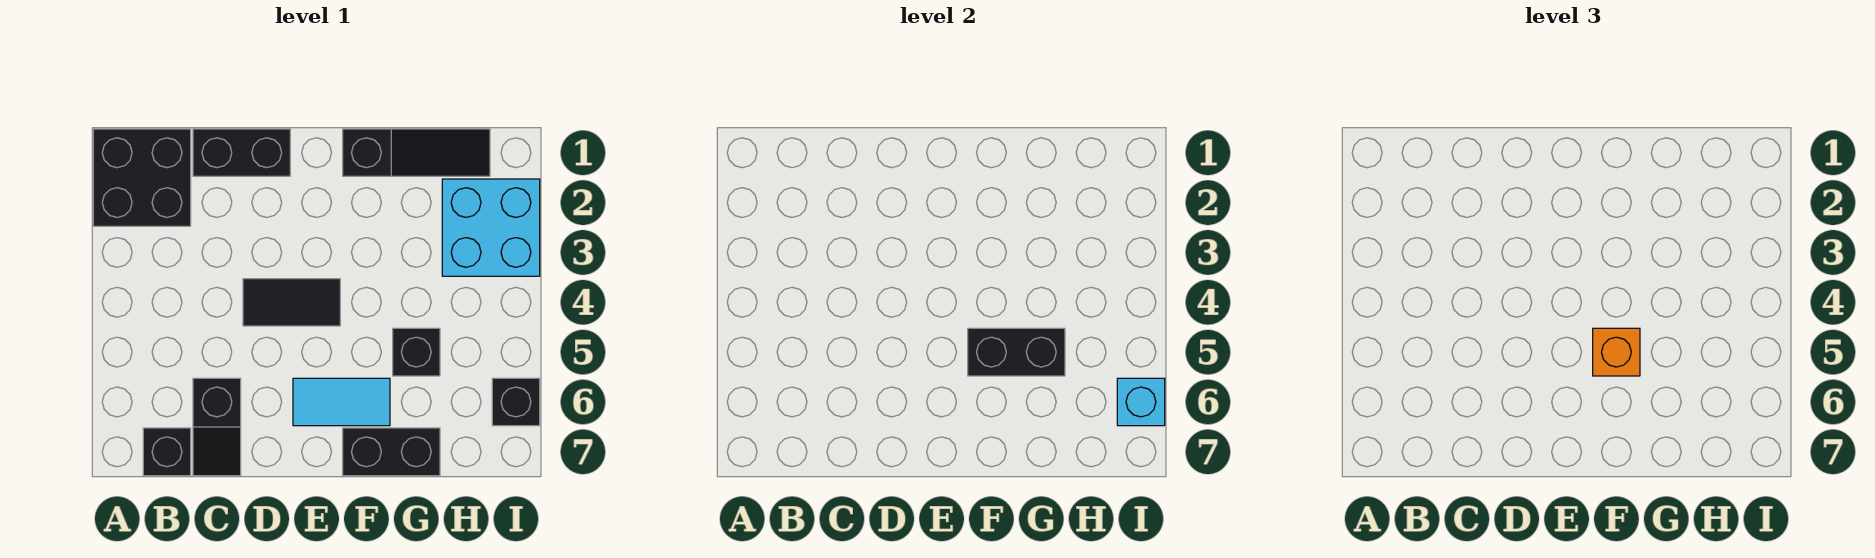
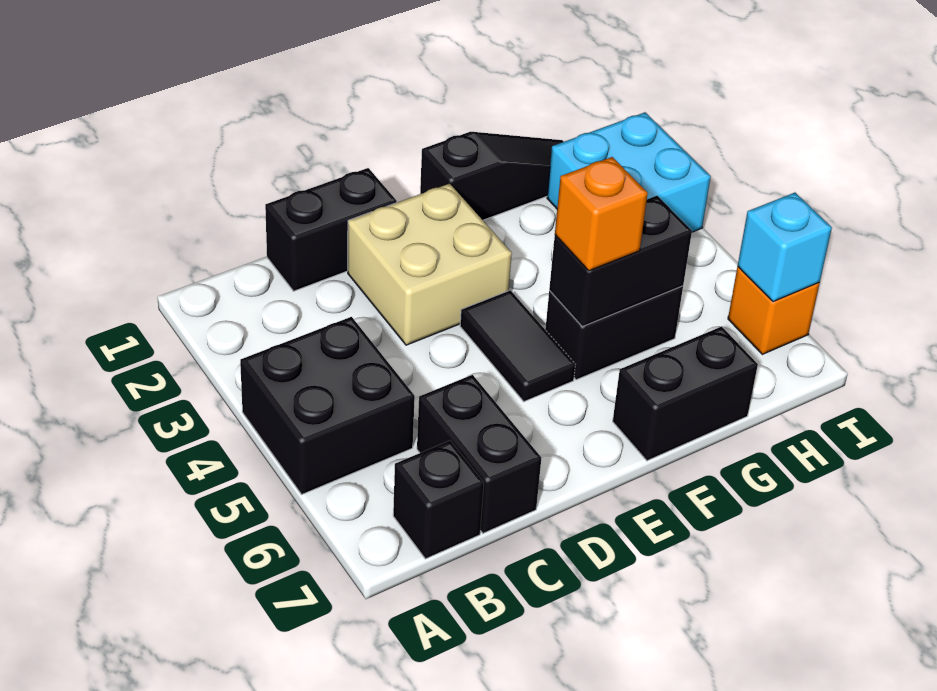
black 2x2 brick [93,129,191,226] -> black 2x2 brick moved to [240,317,415,494]
black 1x2 slope [193,378,241,476] -> black 1x2 brick [417,375,541,533]
none -> tan 2x2 brick [348,184,512,345]
black 1x2 tile [243,279,340,326] -> black 1x2 tile turned to [460,290,575,402]
cyan 1x2 tile [293,378,390,426] -> none
black 1x1 brick [393,328,440,376] -> black 1x2 brick [545,286,683,380]
black 1x1 brick [492,378,540,426] -> orange 1x1 brick [728,267,820,354]

